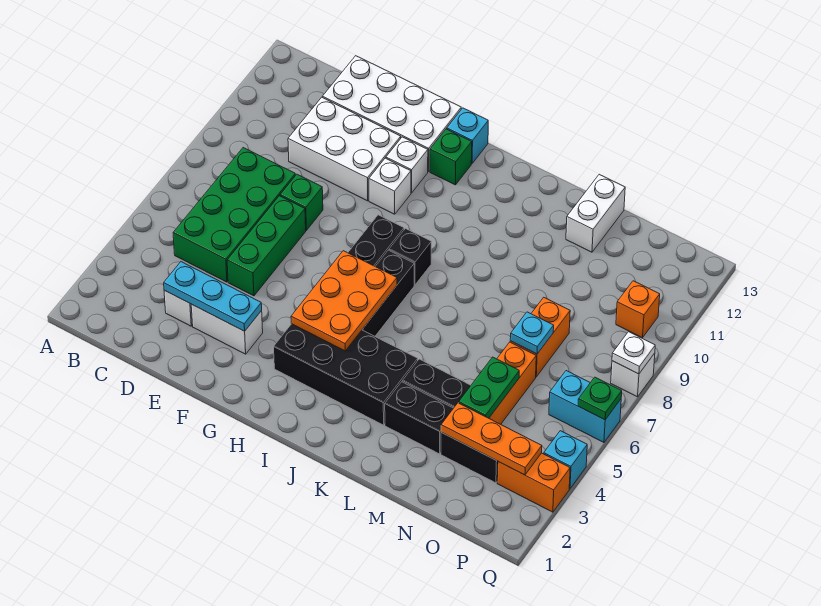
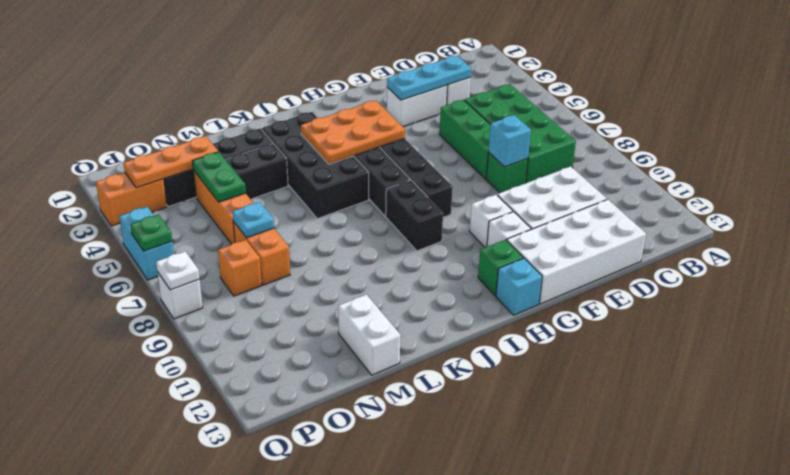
black 2x4 brick [274,324,418,425] -> black 2x4 brick turned to [262,112,369,219]
orange 2x3 plate [291,251,397,351] -> orange 2x3 plate turned to [301,100,405,164]
black 1x1 brick [389,228,431,285] -> black 1x2 brick [386,180,443,251]
cyan 1x2 brick [549,371,621,442] -> cyan 1x2 brick turned to [119,207,174,280]
orange 1x1 brick [616,281,660,338] -> orange 1x1 brick moved to [218,240,262,296]
cyan 1x1 brick [544,431,587,489] -> cyan 1x1 brick moved to [489,115,531,167]

